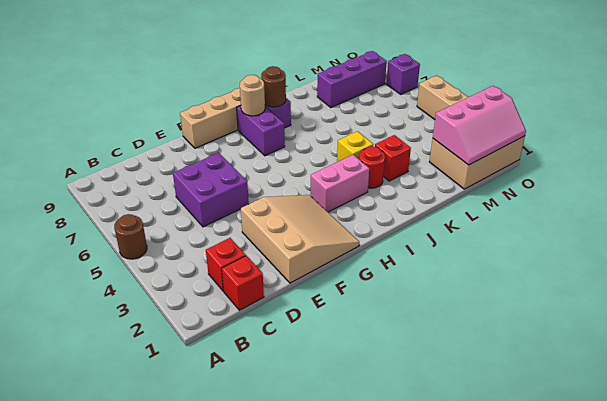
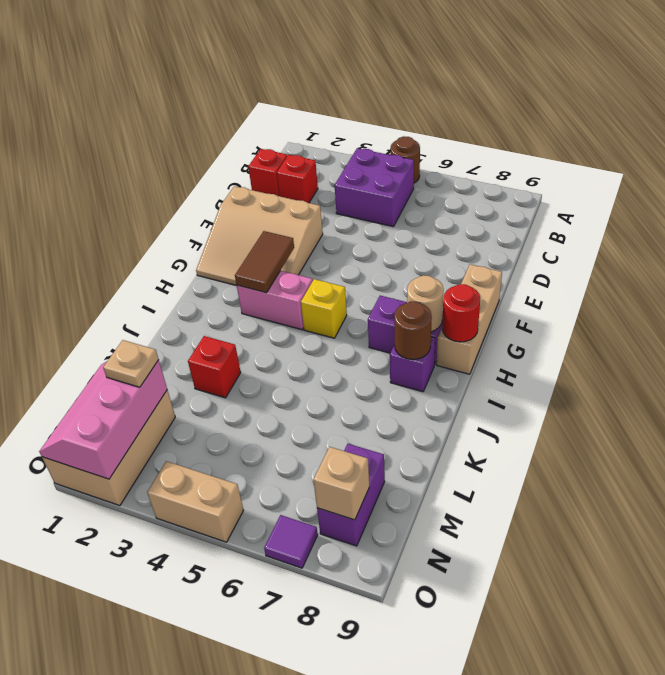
purple 2x2 brick [173,153,249,227] -> purple 2x2 brick moved to [335,148,414,227]
none -> brown 1x2 tile [235,231,294,293]
pink 1x2 brick [311,155,369,212] -> pink 1x2 brick turned to [237,271,313,330]
red 1x1 round brick [359,146,385,188] -> red 1x1 round brick moved to [442,284,480,342]
yellow 1x1 brick [337,131,373,162] -> yellow 1x1 brick moved to [301,279,347,338]
purple 1x3 brick [317,51,387,107] -> purple 1x2 brick [317,444,385,546]
none -> tan 1x1 plate [103,340,159,387]
none -> tan 1x1 brick [314,447,369,520]
purple 1x1 brick [386,54,420,94] -> purple 1x1 tile [264,515,318,568]

